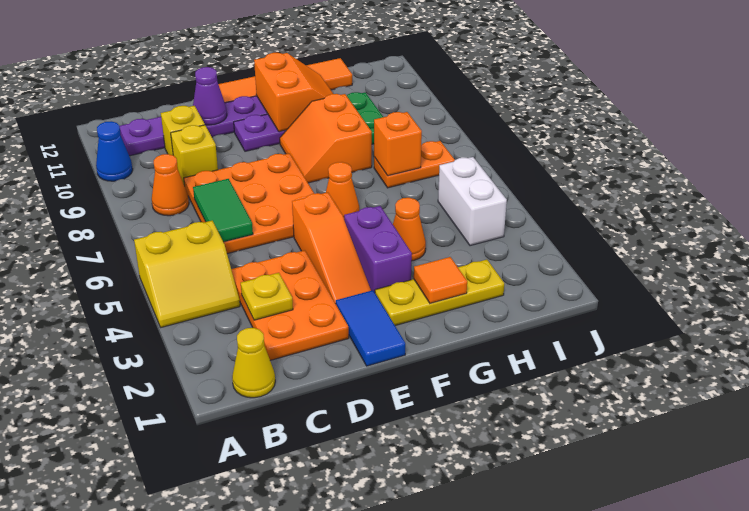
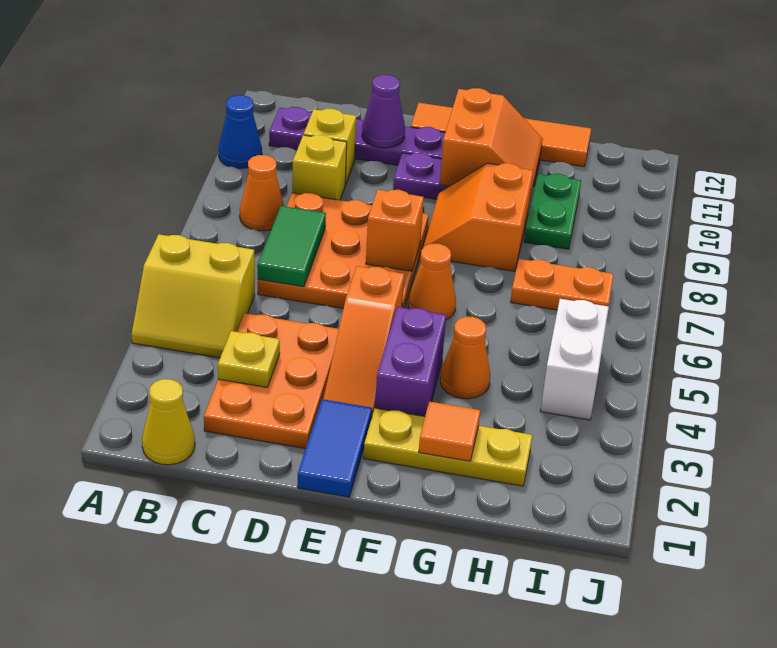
orange 1x1 brick [374,112,422,176] -> orange 1x1 brick moved to [366,190,424,271]

